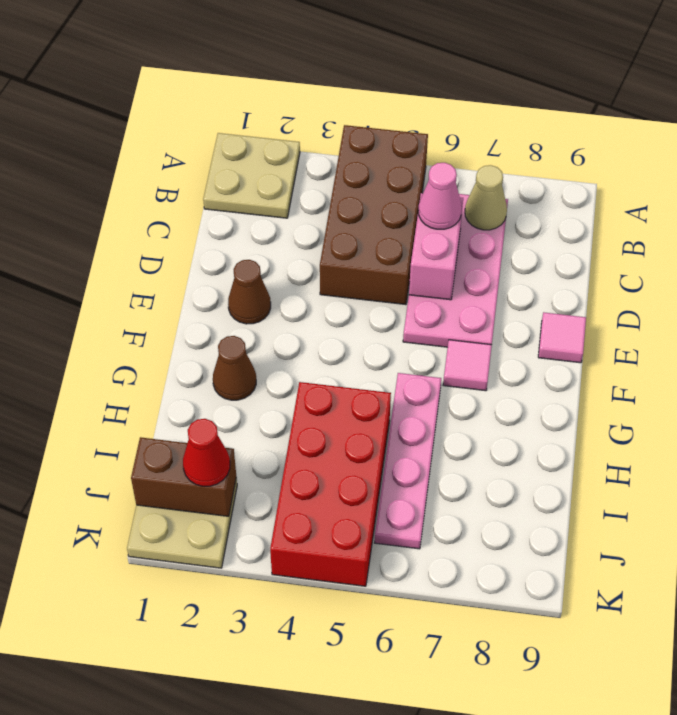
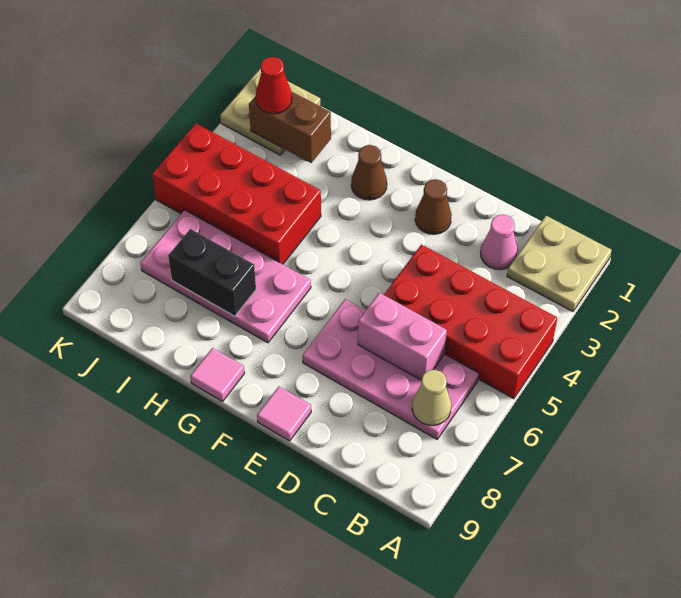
brown 2x4 brick [320,125,428,305] -> red 2x4 brick [384,245,557,399]
pink 1x1 cone [418,163,462,229] -> pink 1x1 cone moved to [481,214,518,270]
pink 1x1 tile [443,340,492,391] -> pink 1x1 tile moved to [190,348,244,401]
pink 1x4 plate [375,373,441,549] -> pink 2x4 plate [140,210,311,343]
none -> black 1x2 brick [168,229,256,316]
brown 1x2 brick [131,437,236,516] -> brown 1x2 brick turned to [249,92,331,163]

